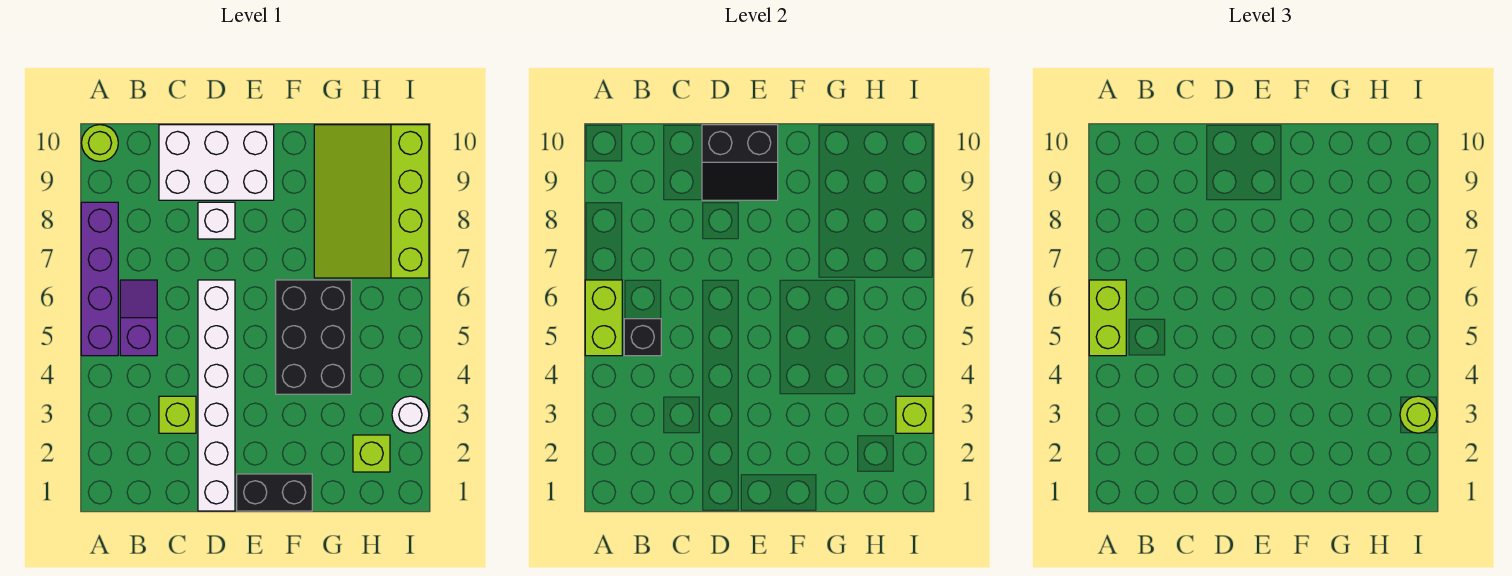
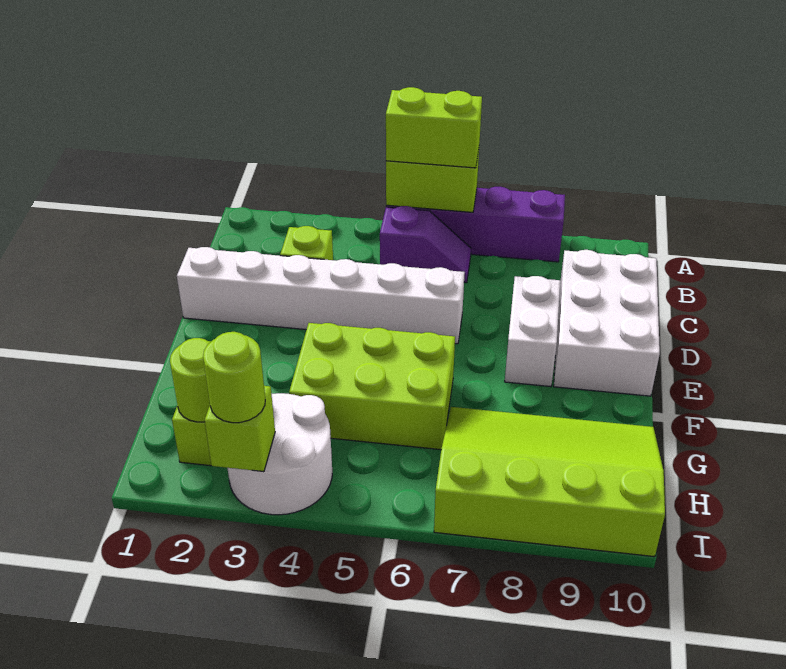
lime 1x1 round brick [82,125,118,161] -> lime 1x1 round brick moved to [170,338,211,422]
black 1x1 brick [624,319,661,356] -> none
white 1x1 brick [198,202,235,239] -> white 1x2 brick [505,276,560,387]
black 2x2 slope [702,125,778,200] -> none
black 1x2 brick [237,474,312,511] -> none
black 2x3 brick [276,280,351,394] -> lime 2x3 brick [289,323,455,450]
white 1x1 round brick [392,396,429,433] -> white 2x2 round brick [227,393,332,515]

